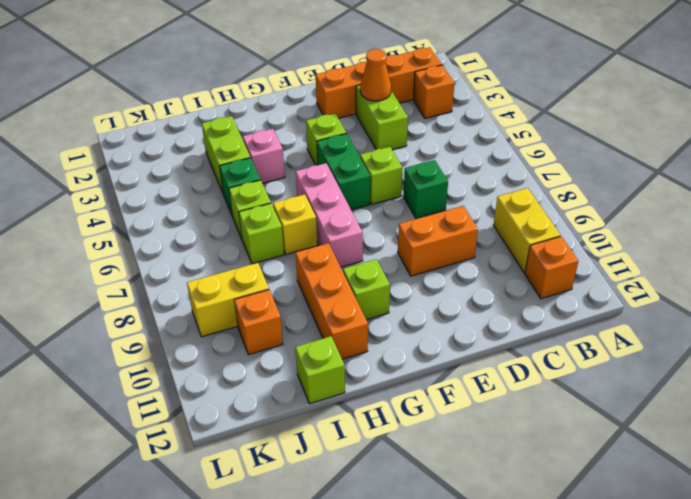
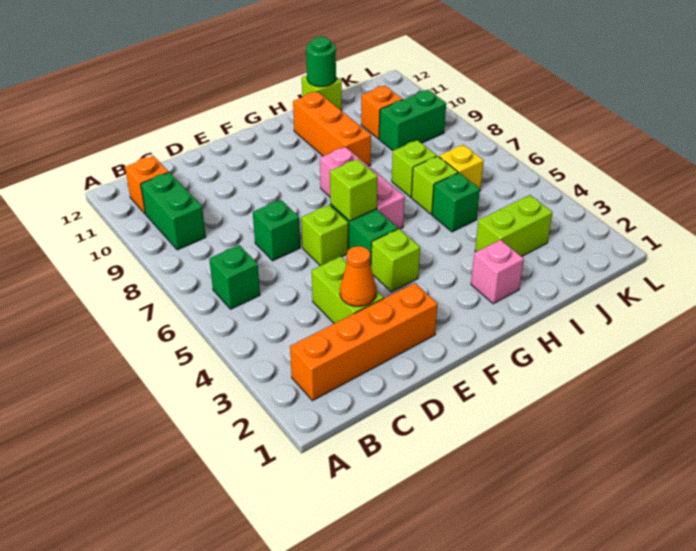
orange 1x1 brick [413,65,454,118] -> none
none -> green 1x1 brick [209,245,260,309]
yellow 1x2 brick [494,188,561,273] -> green 1x2 brick [141,172,206,250]
orange 1x2 brick [398,206,478,276] -> none
lime 1x1 brick [343,259,390,320] -> lime 1x1 brick moved to [330,159,378,221]
pink 1x1 brick [243,129,285,183] -> pink 1x1 brick moved to [471,240,524,304]
yellow 1x1 brick [273,194,317,254] -> yellow 1x1 brick moved to [439,145,484,190]
lime 1x2 brick [202,116,250,192] -> lime 1x2 brick turned to [475,195,552,257]
none -> green 1x1 round brick [306,37,336,87]
yellow 1x2 brick [187,263,269,337] -> green 1x2 brick [379,90,446,150]

